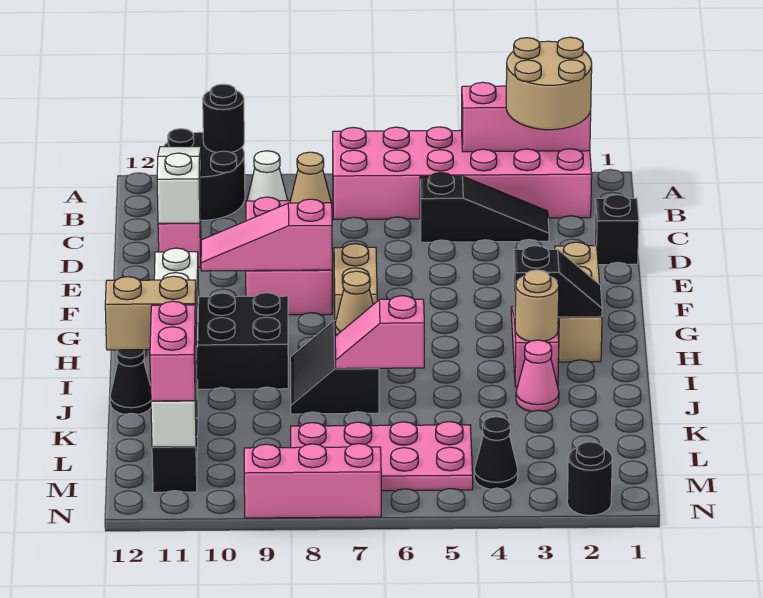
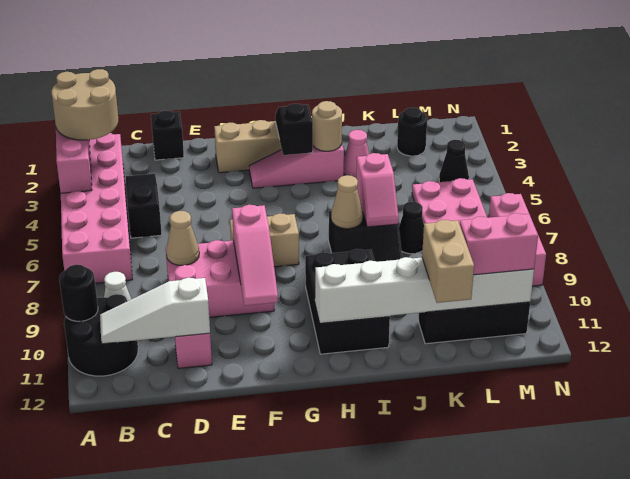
black 1x1 cone [110,350,151,414] -> black 1x1 cone moved to [399,202,424,254]
black 1x1 round brick [567,442,612,515] -> black 1x1 round brick moved to [397,108,427,156]

